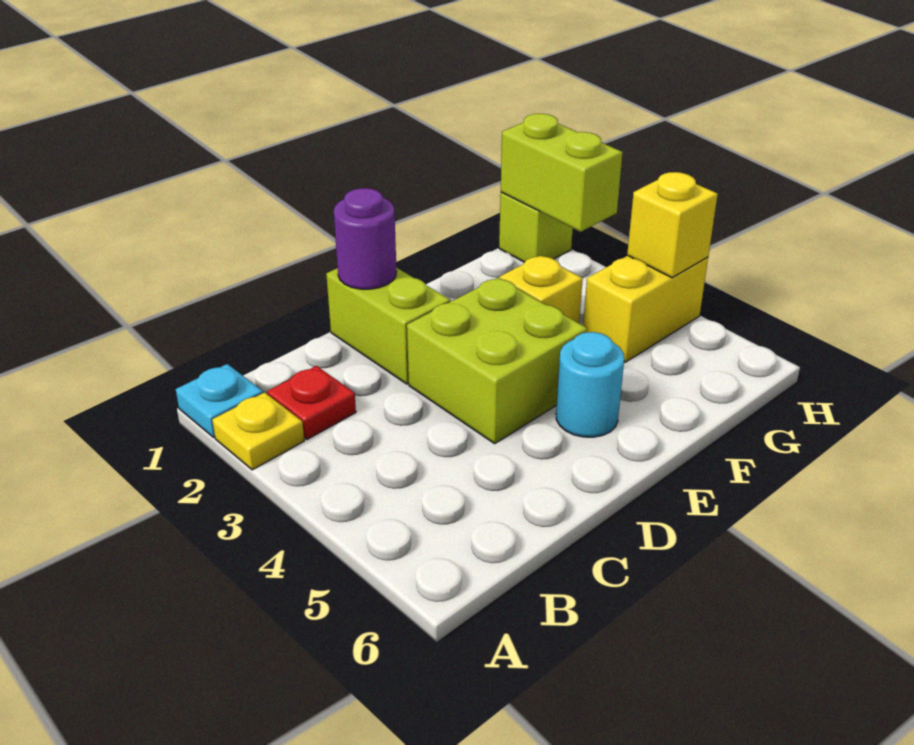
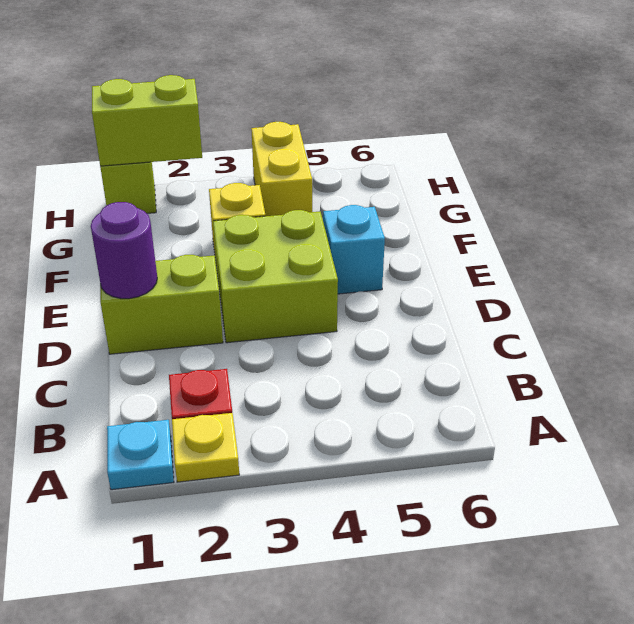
cyan 1x1 round brick [556,332,624,437] -> cyan 1x1 brick [323,205,385,294]
yellow 1x1 brick [627,172,718,278] -> none

